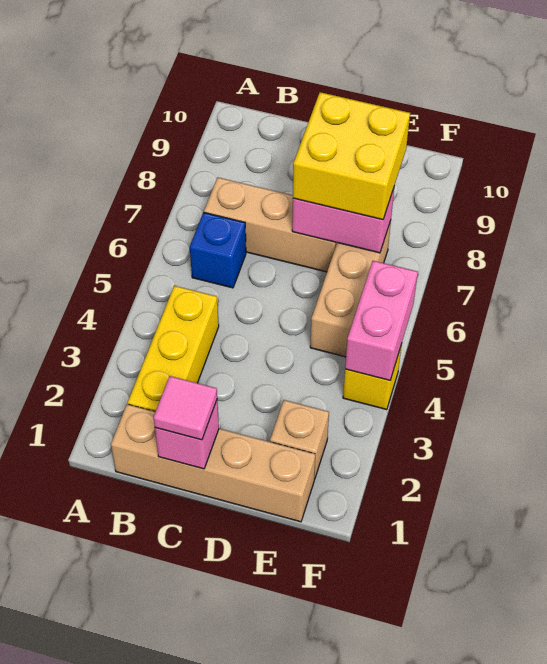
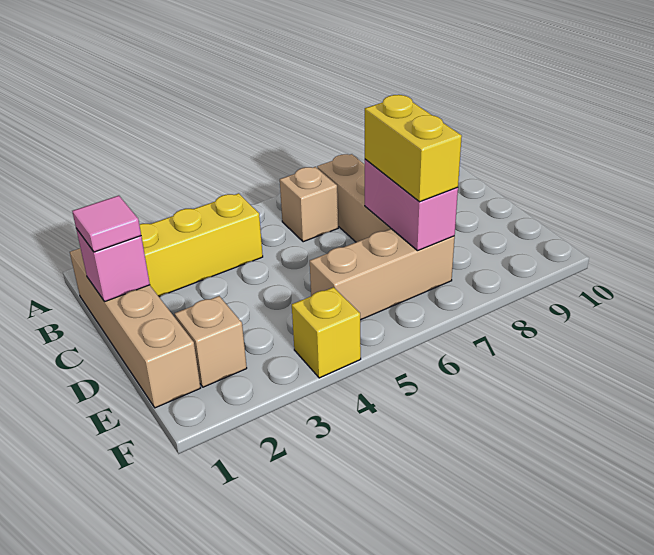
blue 1x1 brick [190,212,246,288] -> tan 1x1 brick [280,167,338,242]
yellow 2x2 brick [293,92,410,220] -> yellow 1x2 brick [365,95,462,202]
pink 1x2 brick [345,261,418,380] -> none

